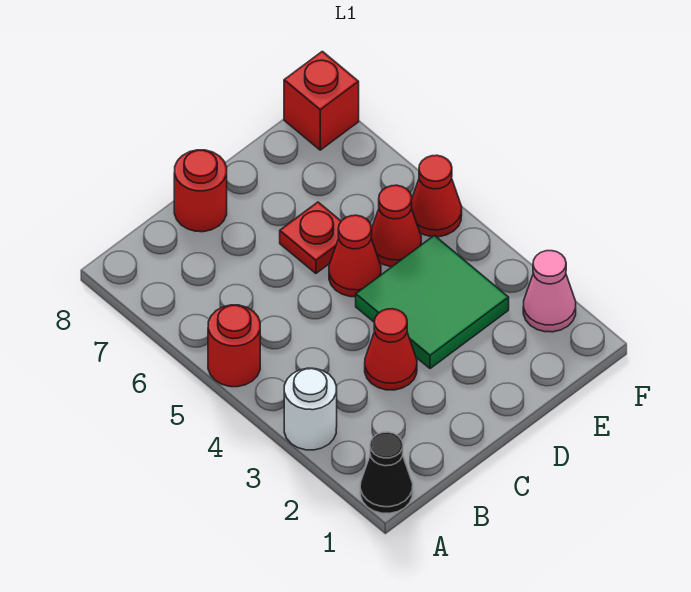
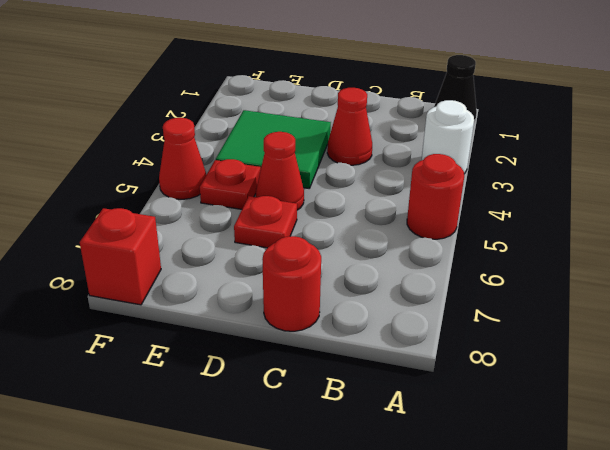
red 1x1 cone [371,185,421,267] -> red 1x1 plate [200,159,261,209]
pink 1x1 cone [523,251,576,332] -> none

